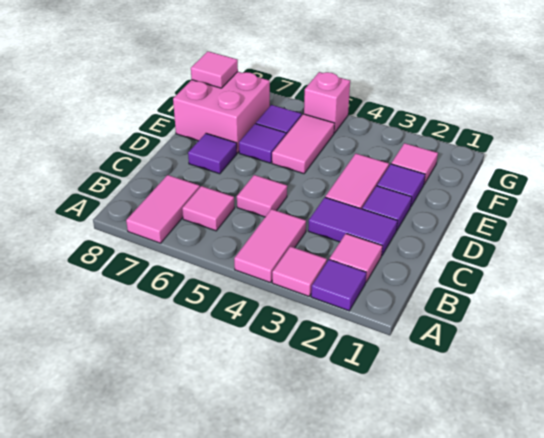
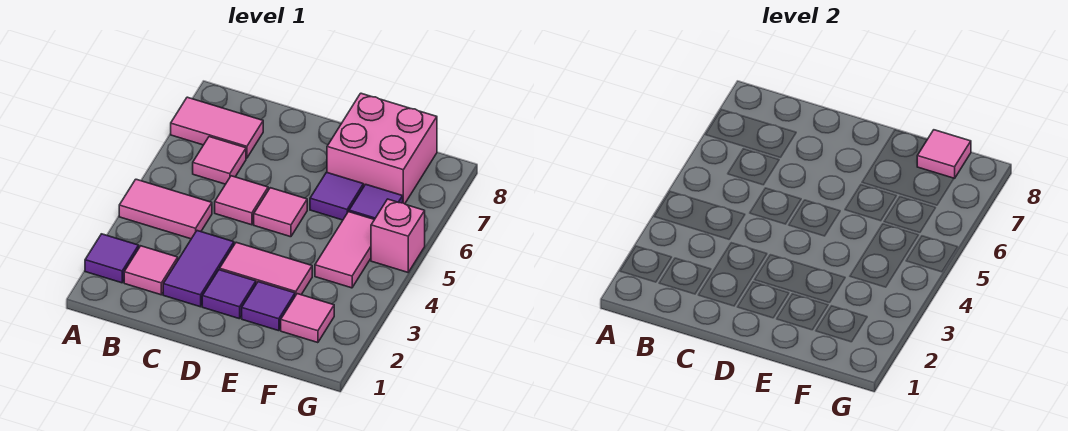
pink 1x1 tile [272,246,327,296] -> pink 1x1 tile moved to [254,188,307,237]
purple 1x1 tile [188,133,237,174] -> none
pink 1x2 tile [272,114,334,174] -> pink 1x2 tile turned to [315,212,374,288]

